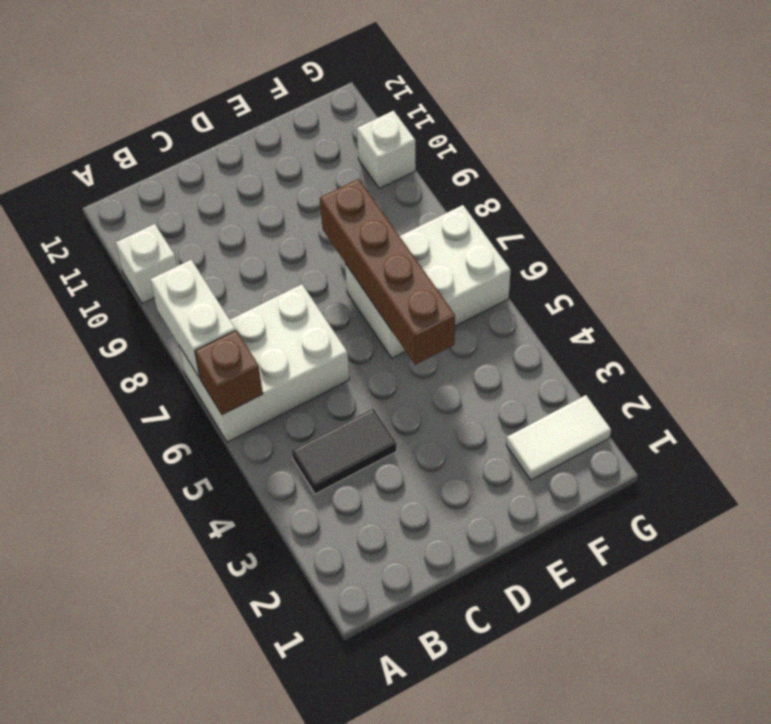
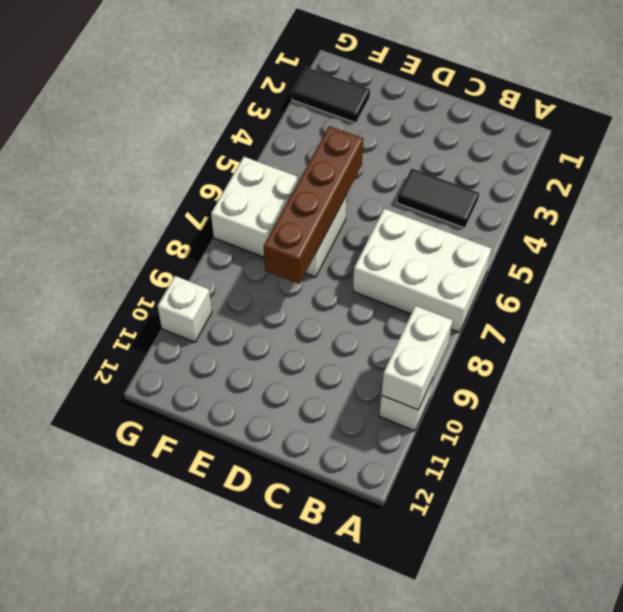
brown 1x1 brick [195,331,263,415] -> none
white 1x2 brick [150,260,236,378] -> white 1x2 brick moved to [381,306,453,410]
white 1x2 tile [506,395,611,480] -> black 1x2 tile [292,67,370,123]

